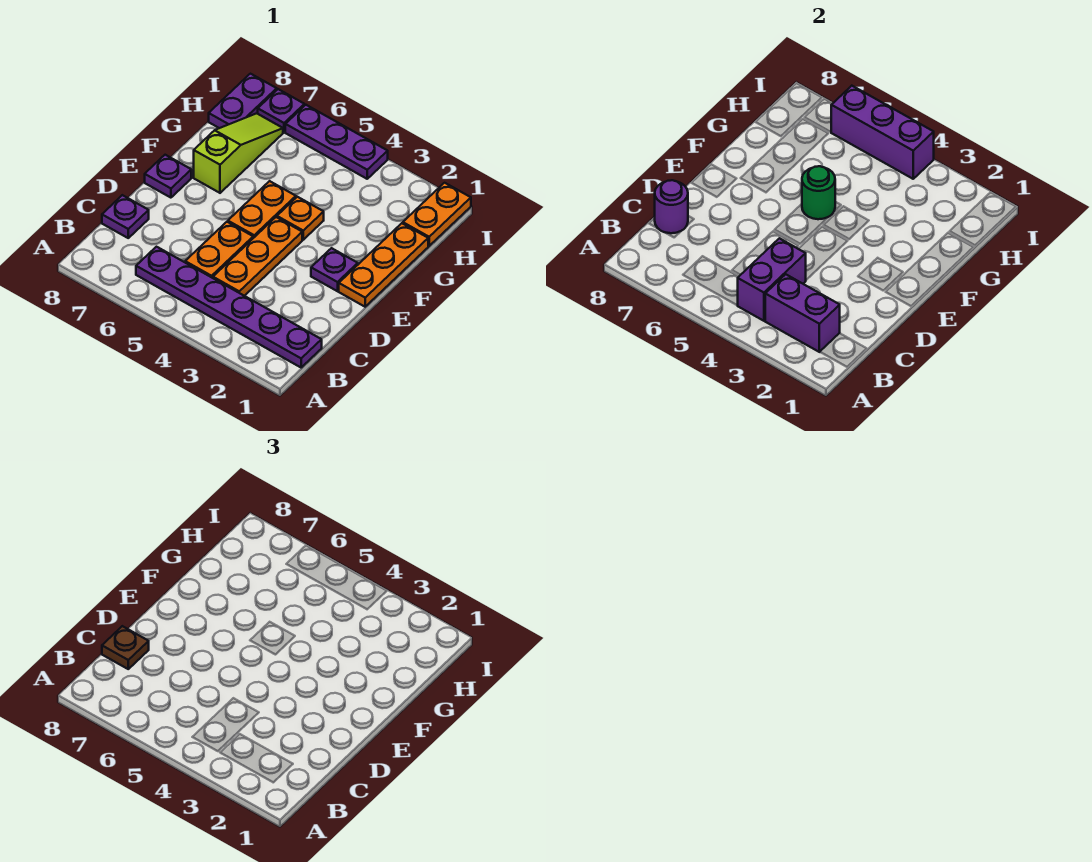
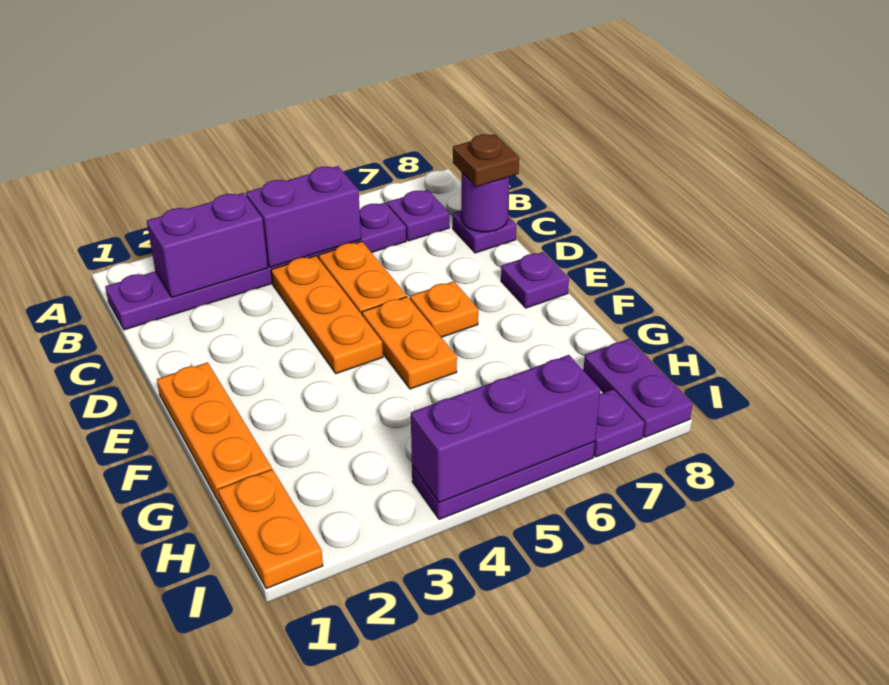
purple 1x2 brick [737,238,806,321] -> purple 1x2 brick turned to [246,166,361,267]
purple 1x1 plate [311,248,358,291] -> purple 1x1 plate moved to [387,190,449,241]
orange 1x1 plate [277,197,324,240] -> orange 1x1 plate moved to [410,281,478,337]
green 1x1 round brick [802,166,835,219] -> none
lime 1x3 slope [194,113,283,193] -> none

